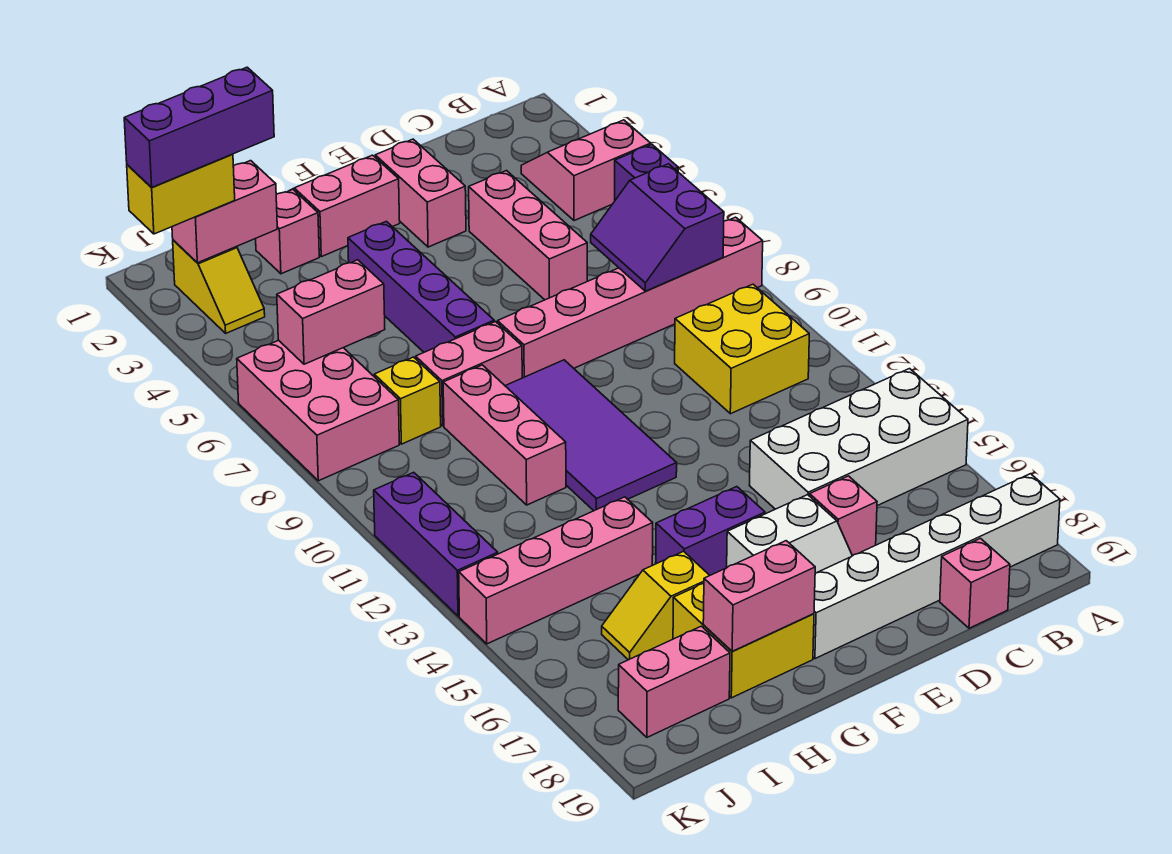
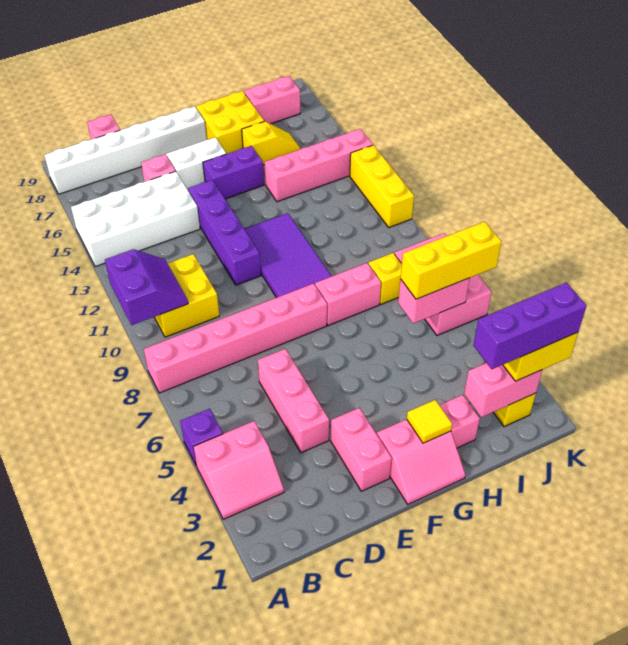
purple 2x2 slope [591,164,724,291] -> purple 2x2 slope moved to [105,249,188,325]
none -> yellow 1x1 tile [407,400,452,443]
purple 1x4 brick [348,221,494,352] -> purple 1x4 brick moved to [188,180,261,285]
pink 1x2 brick [703,541,815,651] -> none
pink 1x3 brick [443,365,566,505] -> none
none -> yellow 1x3 brick [401,222,501,299]
purple 1x3 brick [374,472,498,616] -> yellow 1x3 brick [350,145,414,227]

